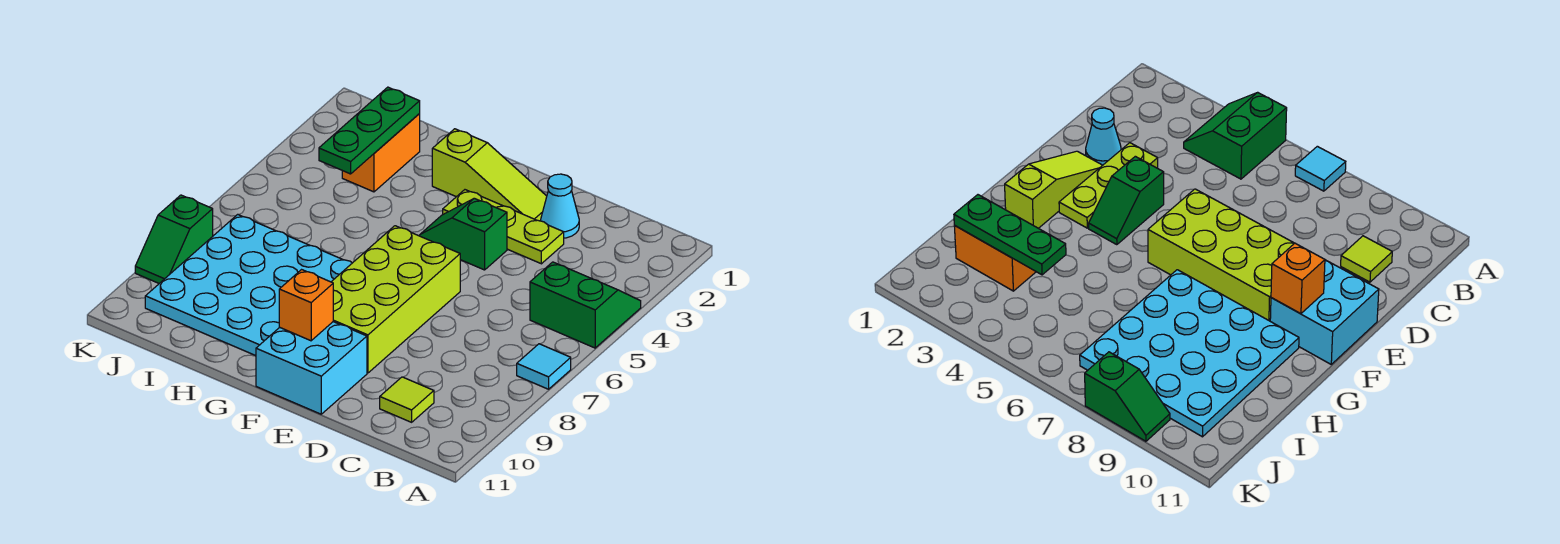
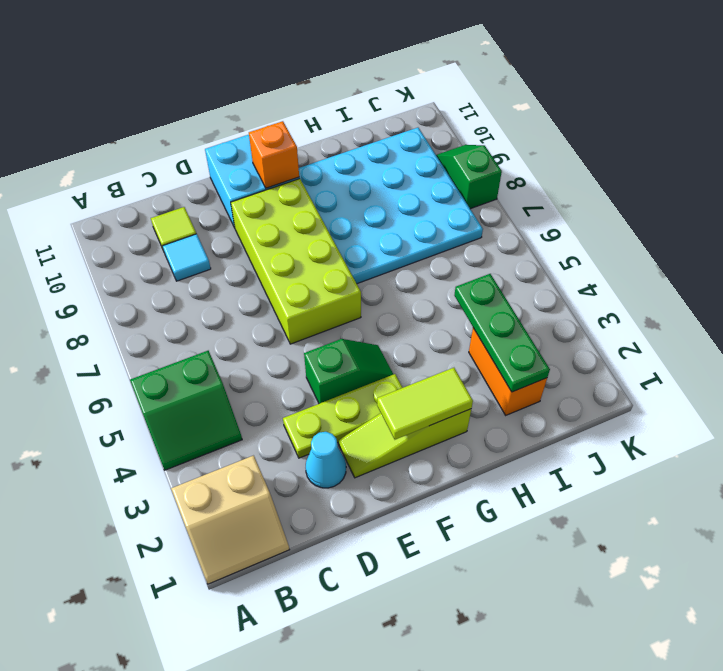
none -> tan 2x2 slope [171,456,289,584]
cyan 1x1 tile [517,344,571,389] -> cyan 1x1 tile moved to [163,234,211,281]
none -> lime 1x2 tile [377,368,473,440]

